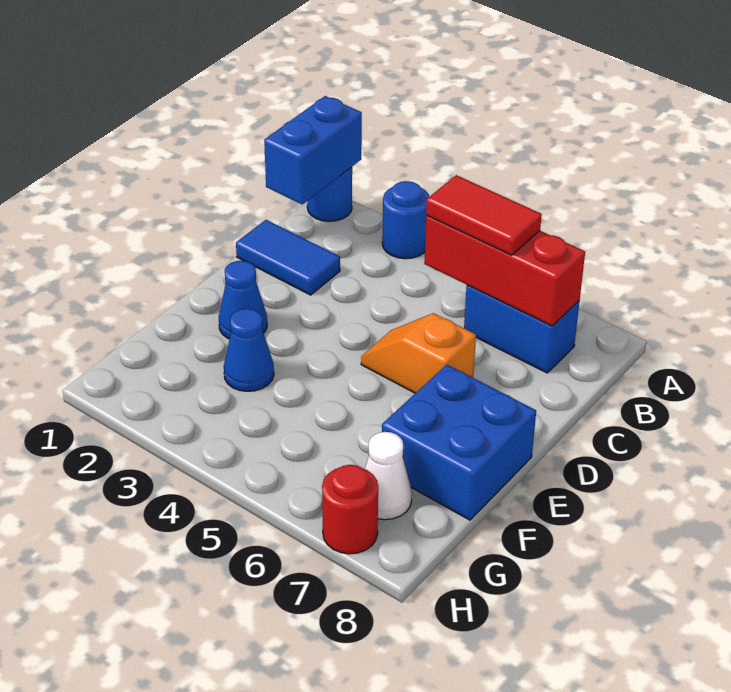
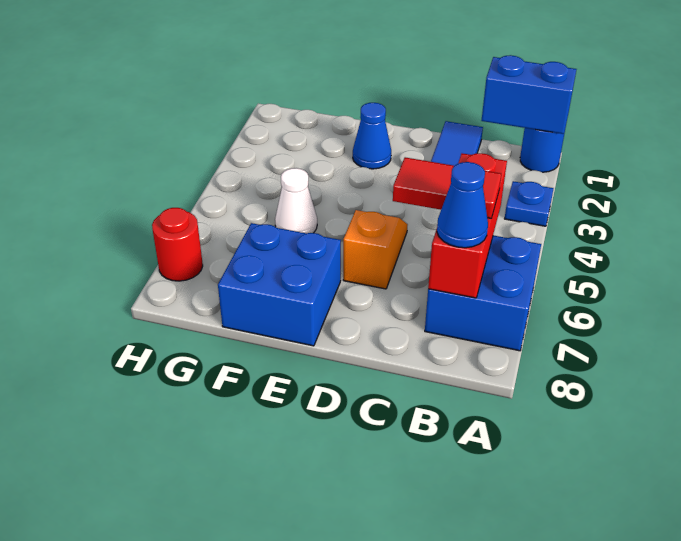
blue 1x1 round brick [382,181,429,259] -> blue 1x1 plate [505,181,554,226]
red 1x2 tile [426,175,542,255] -> red 1x2 tile turned to [393,157,501,218]
blue 1x2 brick [464,285,579,373] -> blue 2x2 brick [425,235,541,351]
blue 1x1 cone [224,309,274,391] -> blue 1x1 cone moved to [437,162,488,248]
white 1x1 cone [365,432,412,520] -> white 1x1 cone moved to [275,168,317,234]

